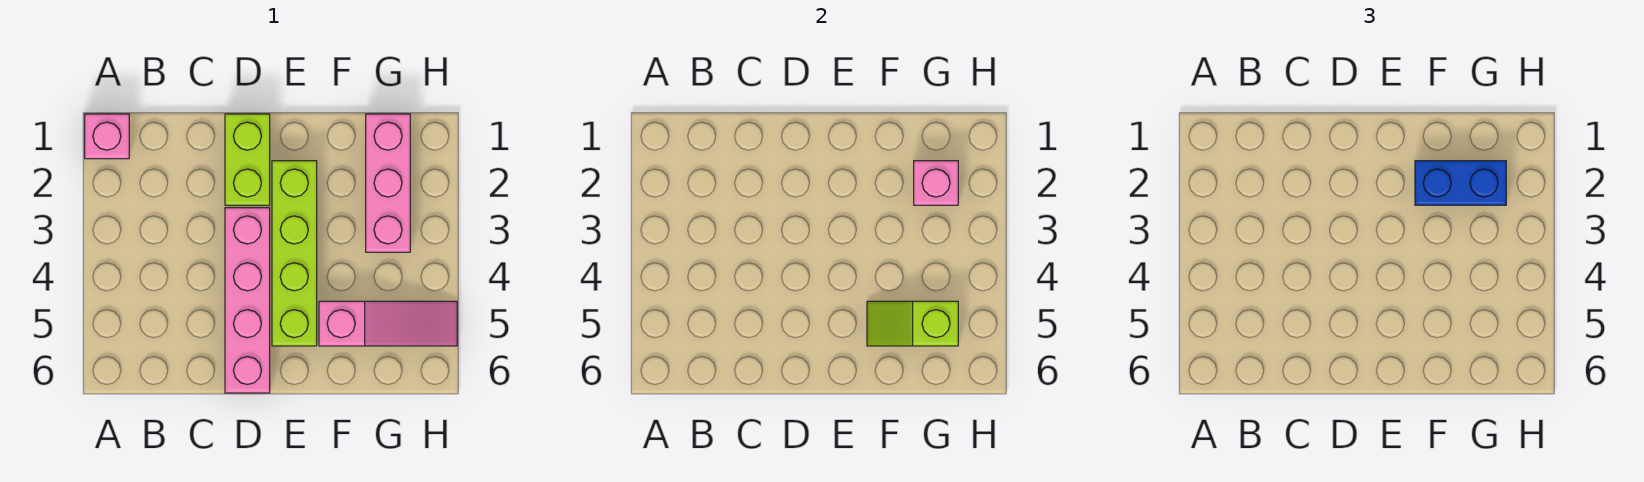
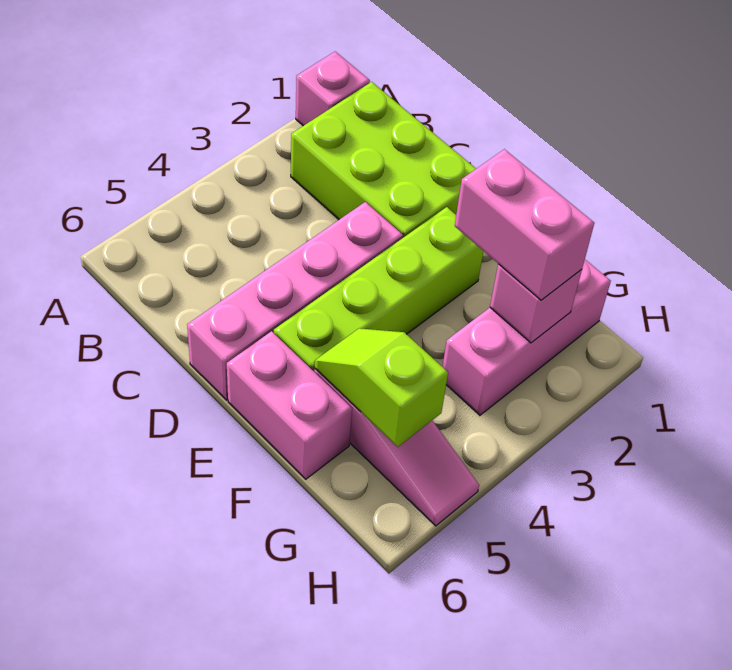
lime 1x2 brick [225,114,270,205] -> lime 2x3 brick [291,82,476,238]
none -> pink 1x2 brick [227,331,352,479]
blue 1x2 brick [1415,161,1506,205] -> pink 1x2 brick [455,149,594,300]

